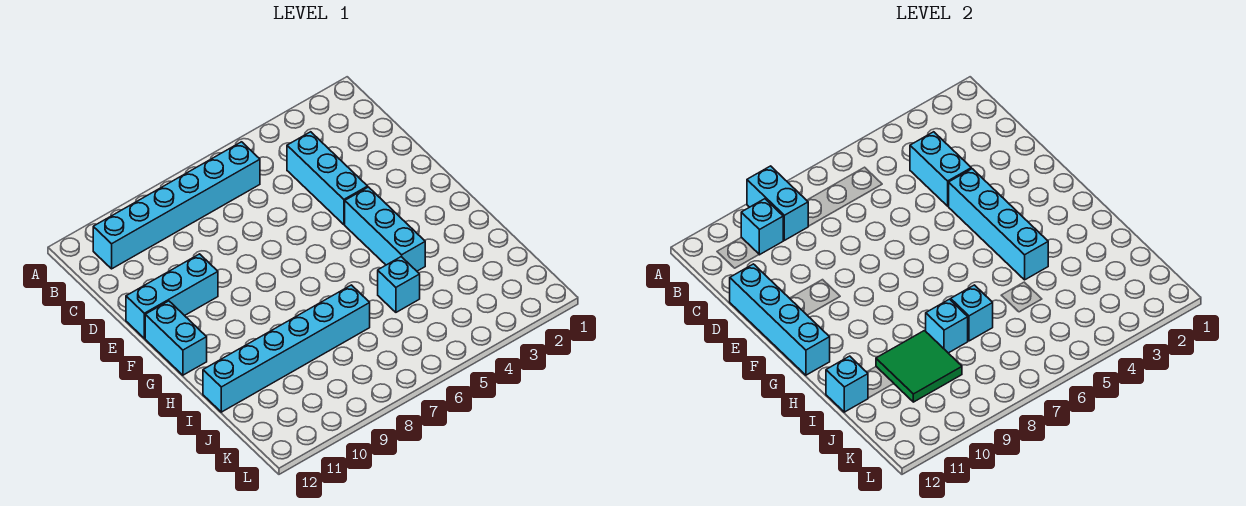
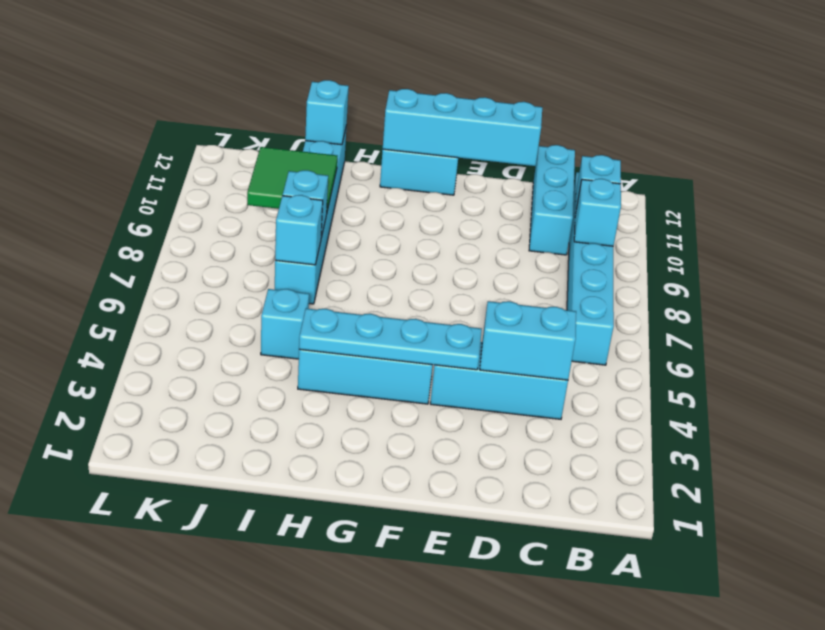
cyan 1x2 brick [747,166,808,240] -> cyan 1x1 brick [574,179,621,246]
cyan 1x4 brick [948,169,1048,280] -> cyan 1x4 plate [299,308,482,370]
cyan 1x3 brick [126,254,218,338] -> cyan 1x3 brick moved to [529,145,575,255]

